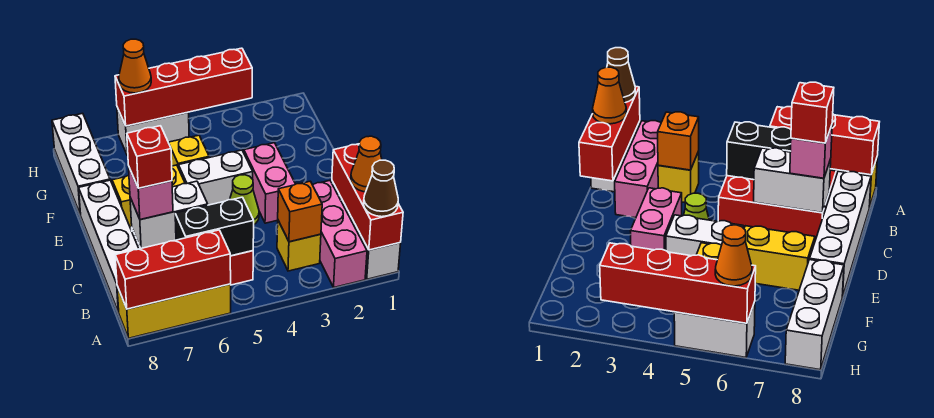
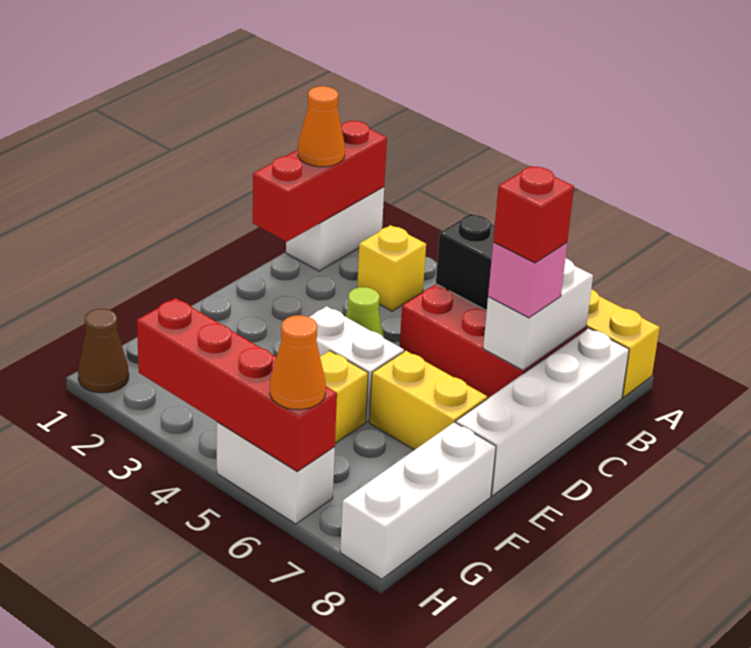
brown 1x1 cone [364,160,398,217] -> brown 1x1 cone moved to [78,309,129,393]
pink 1x3 brick [313,181,367,287] -> none
red 1x3 brick [115,230,231,309] -> none
orange 1x1 brick [278,181,322,242] -> none
white 1x2 brick [130,181,208,248] -> white 1x2 brick turned to [483,258,593,371]
pink 1x2 brick [244,143,295,223] -> none

